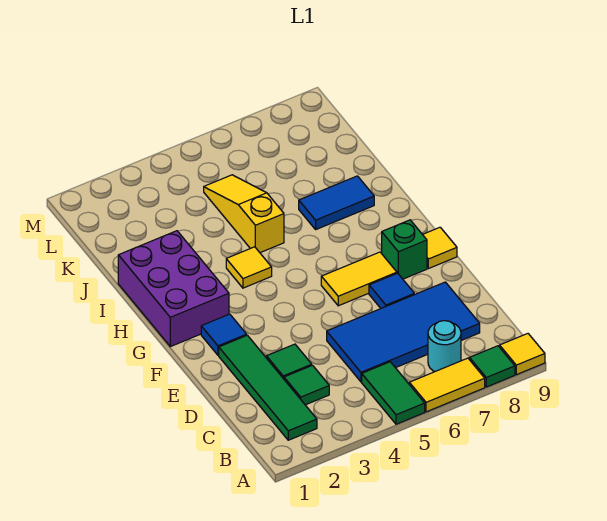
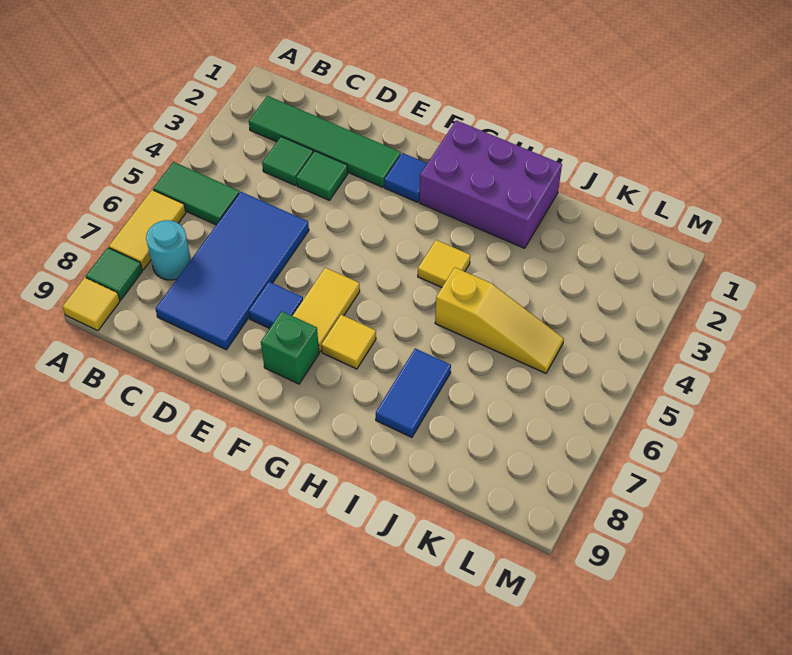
yellow 1x1 tile [422,227,457,269] -> yellow 1x1 tile moved to [321,315,376,369]

